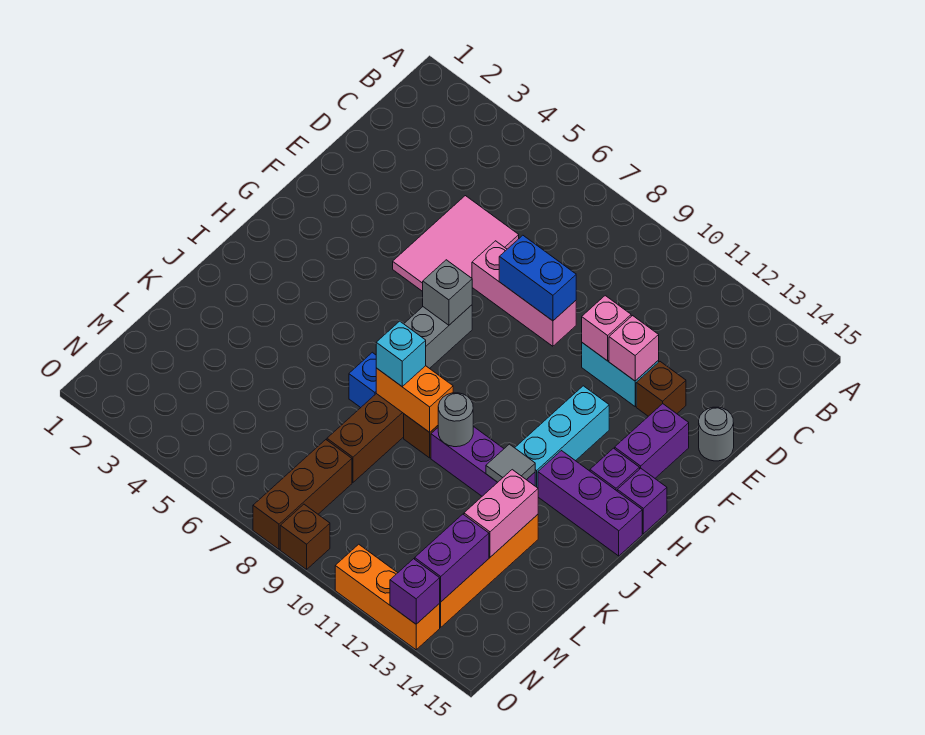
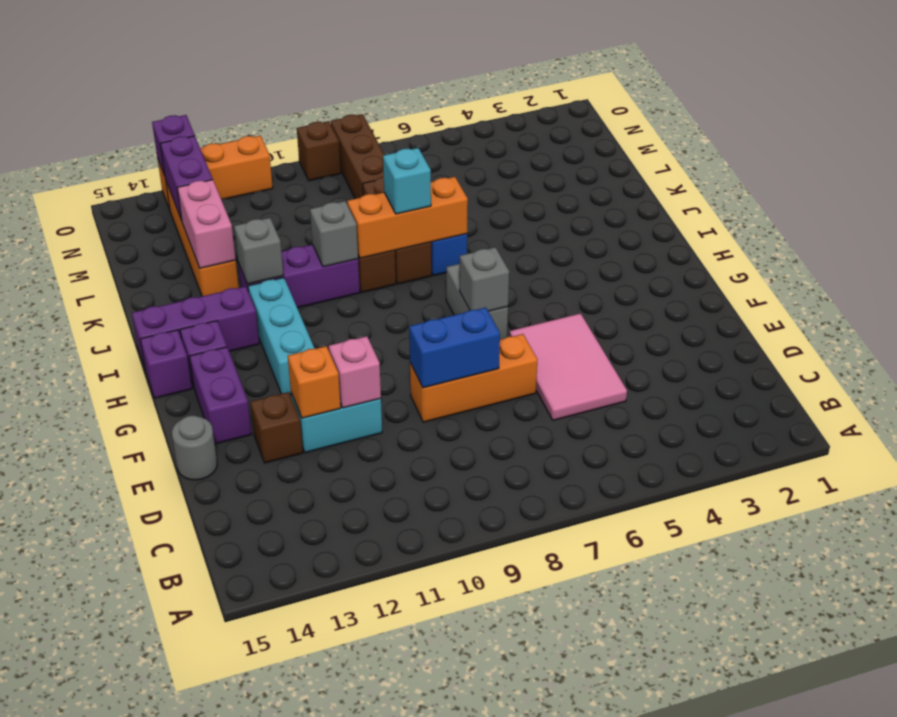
pink 1x3 brick [472,241,576,346] -> orange 1x3 brick [410,334,537,422]
pink 1x1 brick [609,316,659,381] -> orange 1x1 brick [288,346,341,418]
orange 1x2 brick [376,366,453,432] -> orange 1x3 brick [347,177,468,258]
grey 1x1 round brick [438,393,473,447] -> grey 1x1 brick [310,201,358,267]
grey 1x1 tile [486,444,535,482] -> grey 1x1 brick [234,218,284,284]

